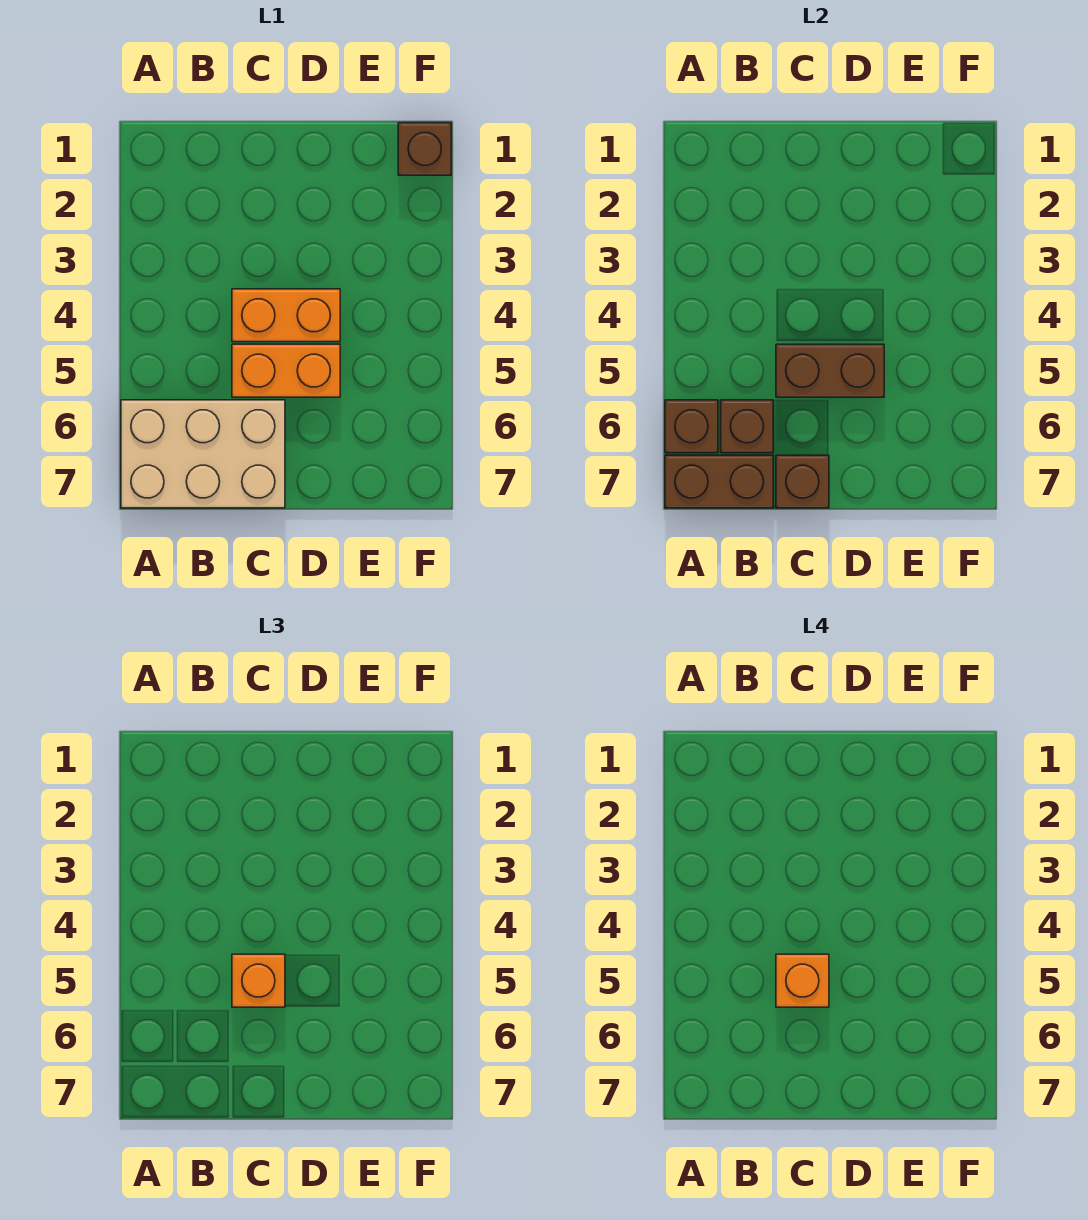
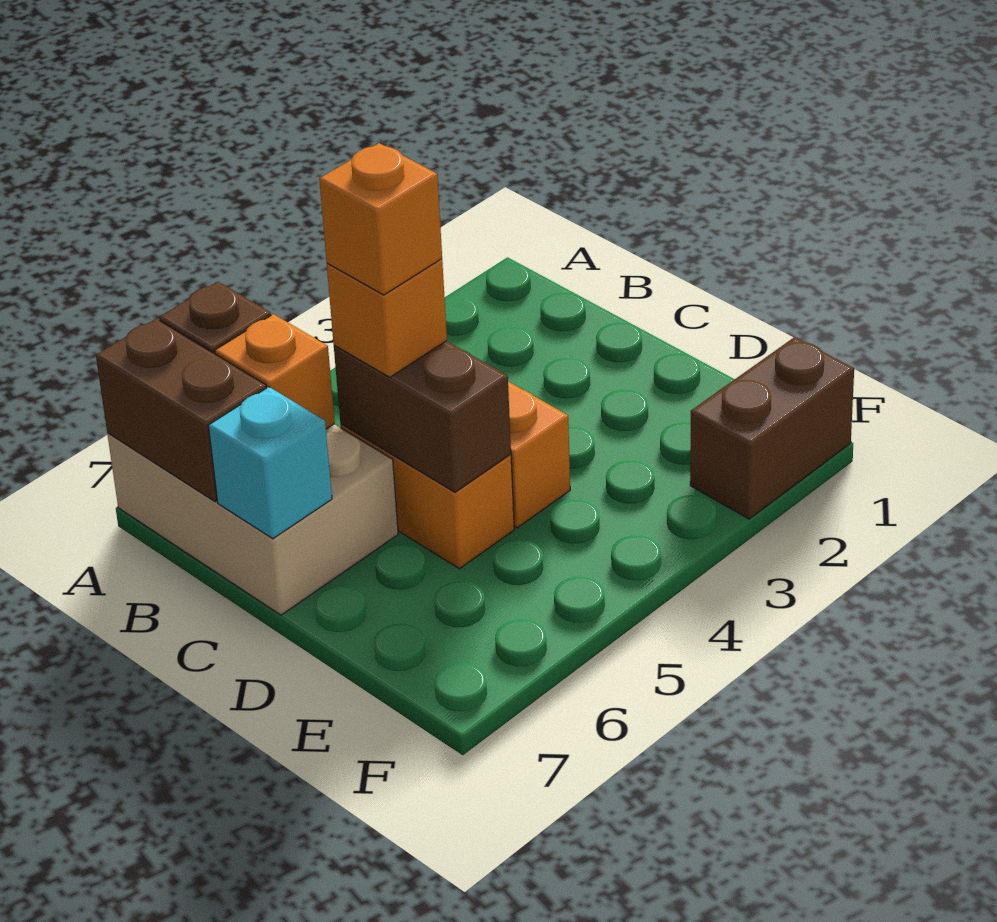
brown 1x1 brick [721,400,773,453] -> orange 1x1 brick [215,314,335,429]
brown 1x1 brick [776,455,829,508] -> cyan 1x1 brick [208,387,332,539]
brown 1x1 brick [398,123,451,175] -> brown 1x2 brick [690,337,854,519]

